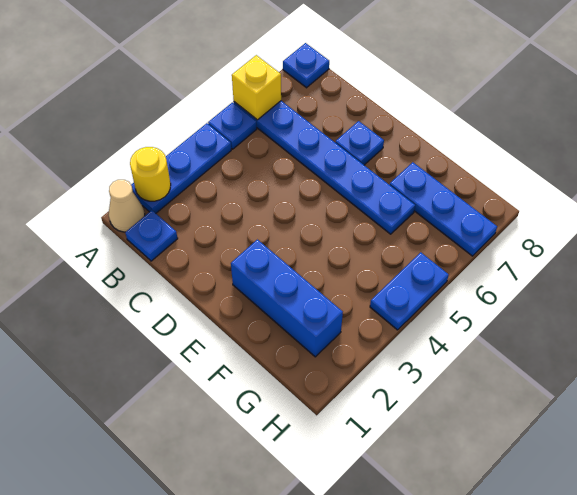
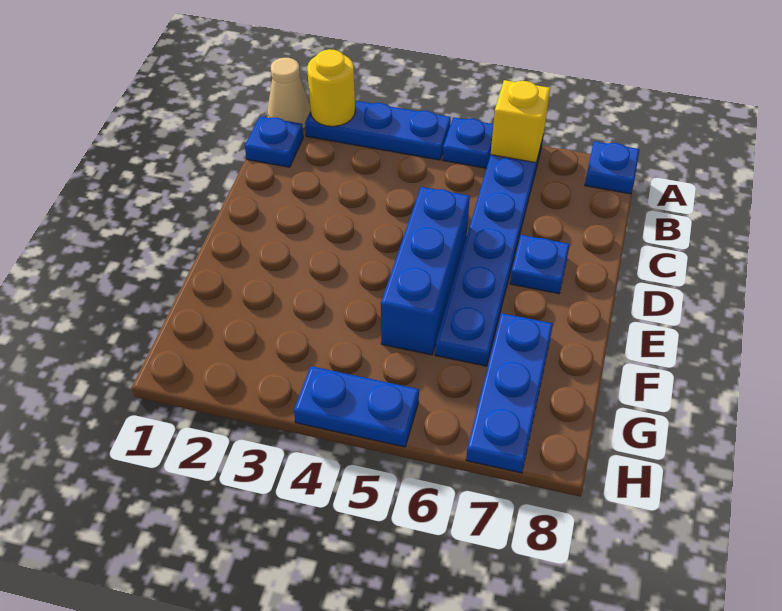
blue 1x3 brick [231,240,343,357] -> blue 1x3 brick moved to [381,187,470,355]

